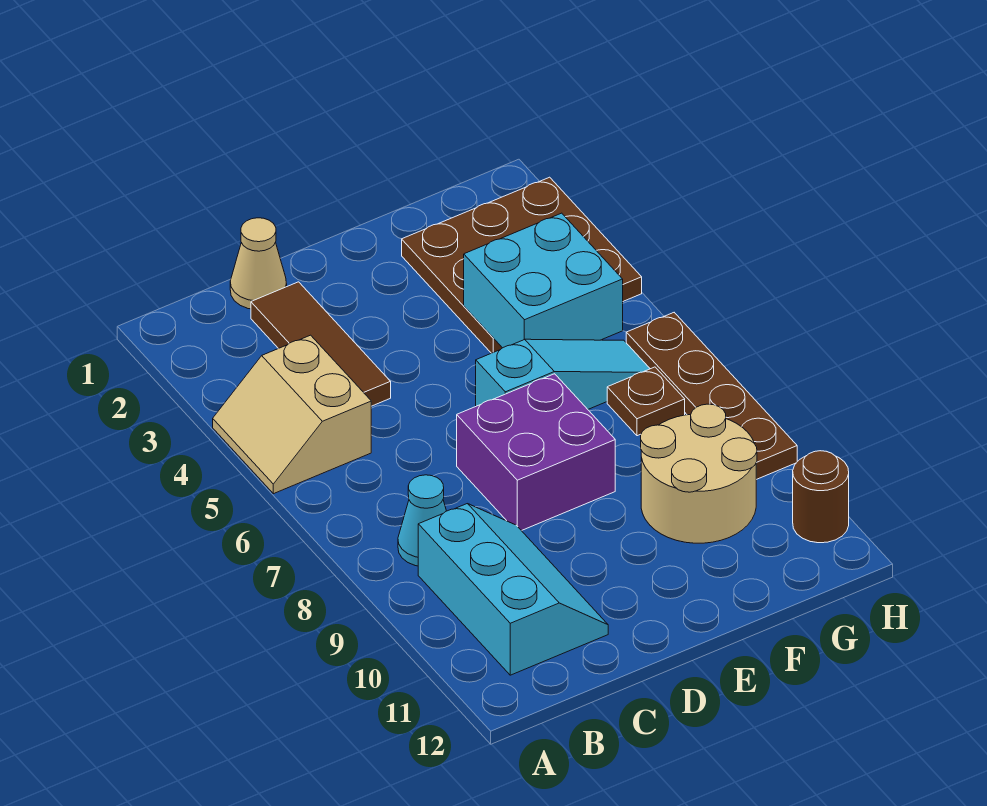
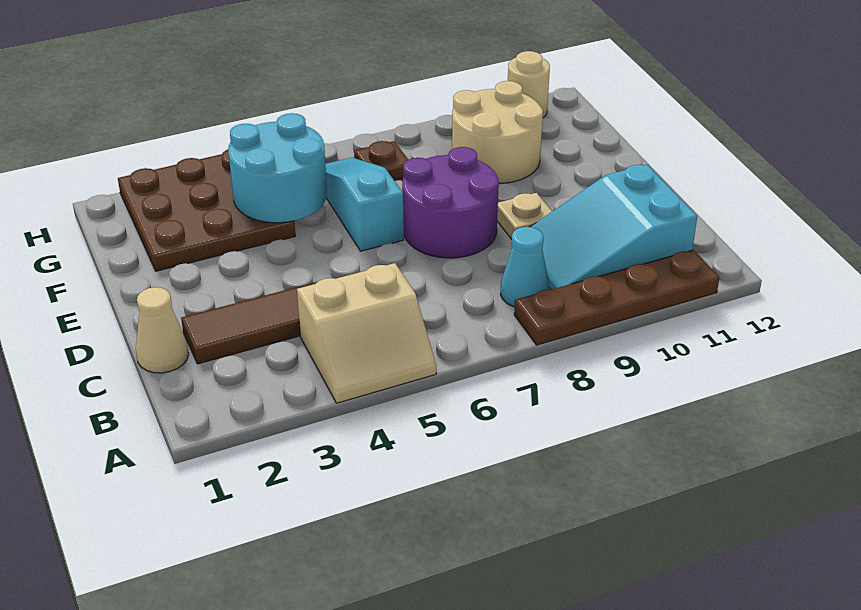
cyan 2x3 slope [418,504,608,675] -> cyan 2x3 slope turned to [530,165,697,290]
purple 2x2 brick [457,374,615,531] -> purple 2x2 round brick [402,147,499,258]
none -> tan 1x1 plate [497,193,552,239]
cyan 2x2 brick [464,213,623,348] -> cyan 2x2 round brick [228,113,327,223]
brown 1x4 plate [626,313,797,480] -> brown 1x4 plate moved to [514,250,719,345]
brown 1x1 round brick [793,451,849,543] -> tan 1x1 round brick [508,51,550,118]

